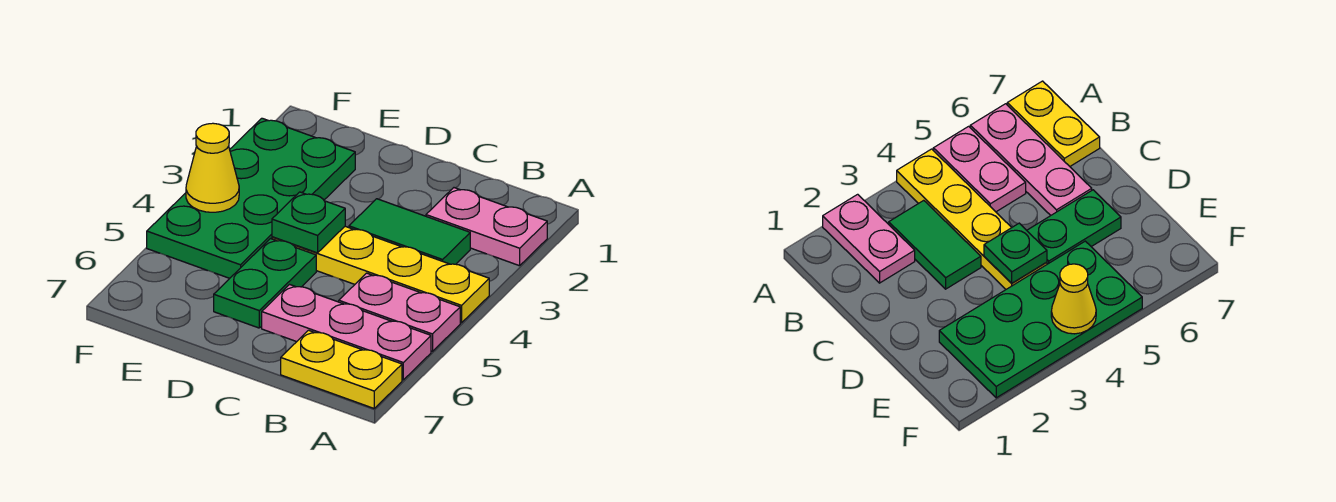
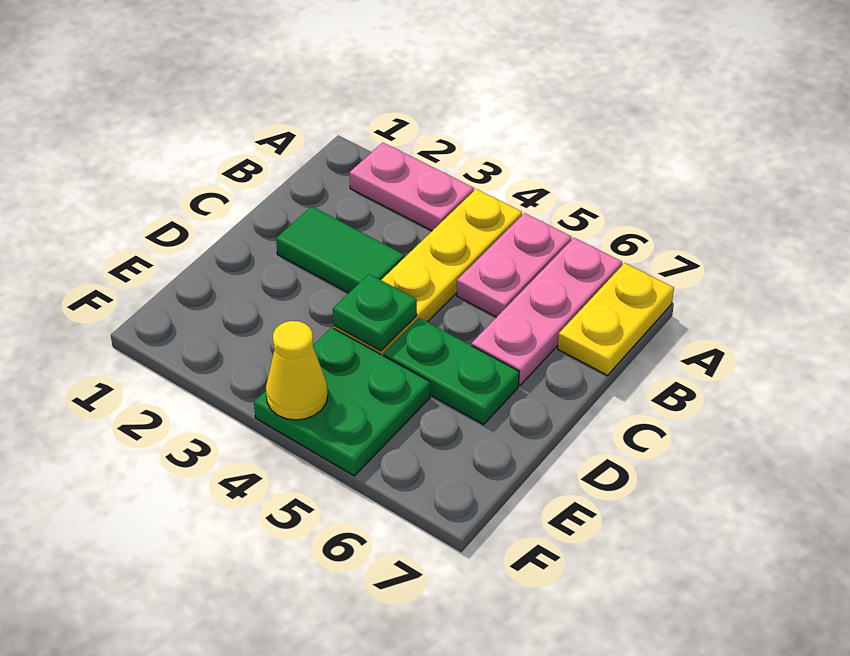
pink 1x2 plate [426,188,547,266] -> pink 1x2 plate turned to [349,143,474,231]
green 1x2 tile [349,199,470,264] -> green 1x2 tile turned to [276,206,404,293]
green 2x4 plate [147,118,355,278] -> green 2x2 plate [254,328,430,476]

